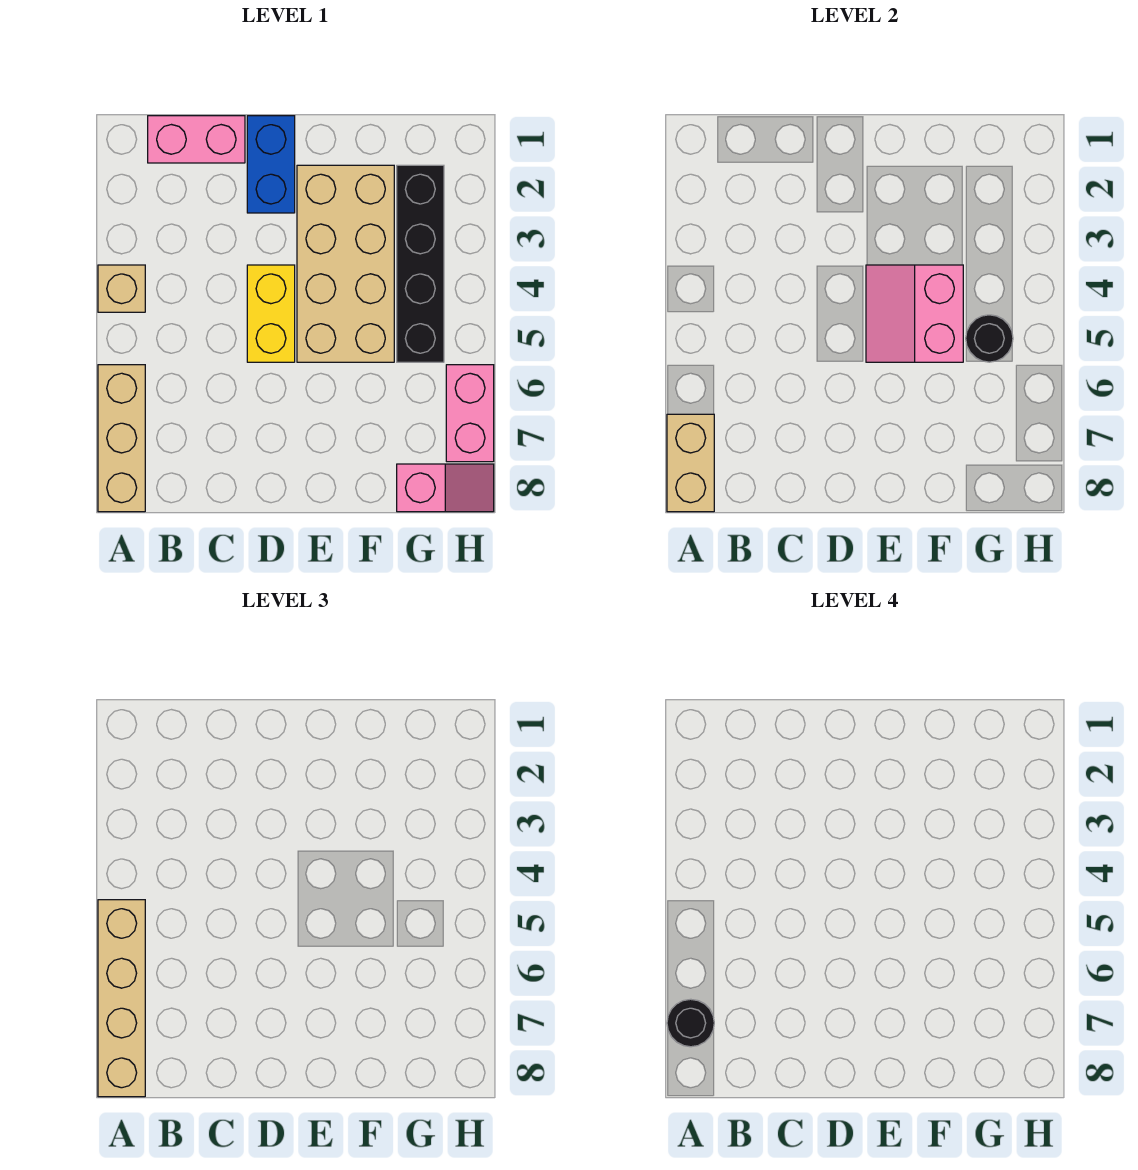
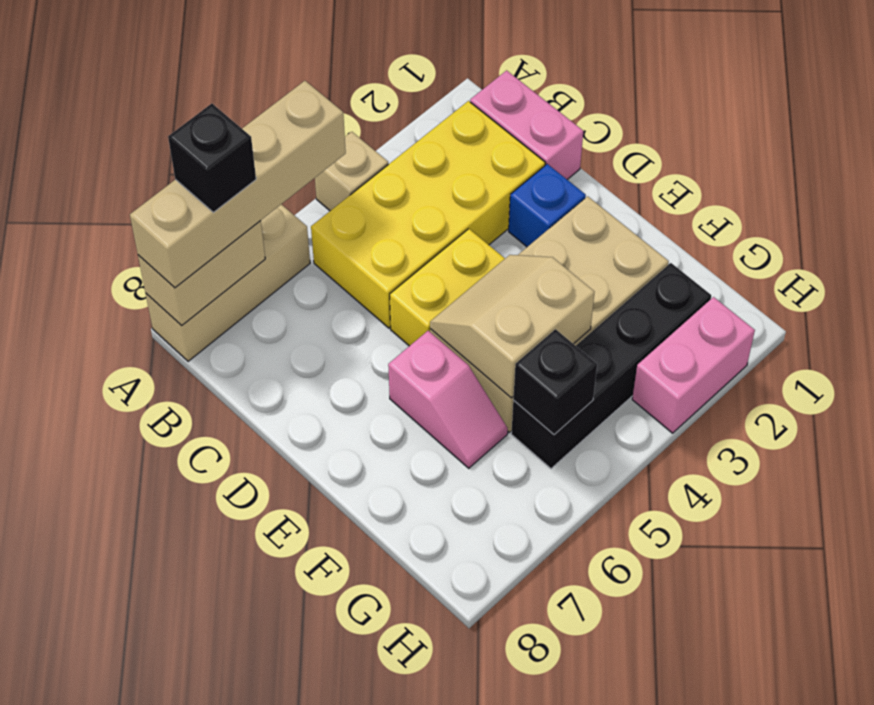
black 1x1 round brick [667,999,714,1047] -> black 1x1 brick [168,104,256,212]
none -> yellow 2x4 brick [311,101,545,328]
blue 1x2 brick [247,116,295,213] -> blue 1x1 brick [509,164,586,247]
pink 2x2 slope [866,265,963,362] -> tan 2x2 slope [430,255,595,398]
black 1x1 round brick [966,315,1013,362] -> black 1x1 brick [513,329,597,435]
pink 1x2 slope [397,464,494,512] -> pink 1x2 slope moved to [388,331,508,468]
pink 1x2 brick [446,365,494,462] -> pink 1x2 brick moved to [632,297,755,433]

